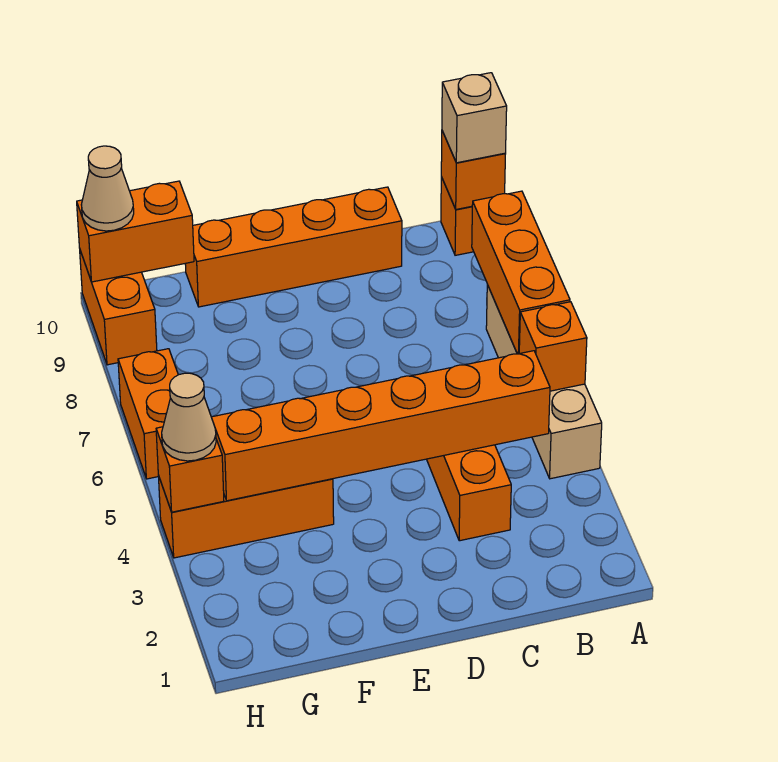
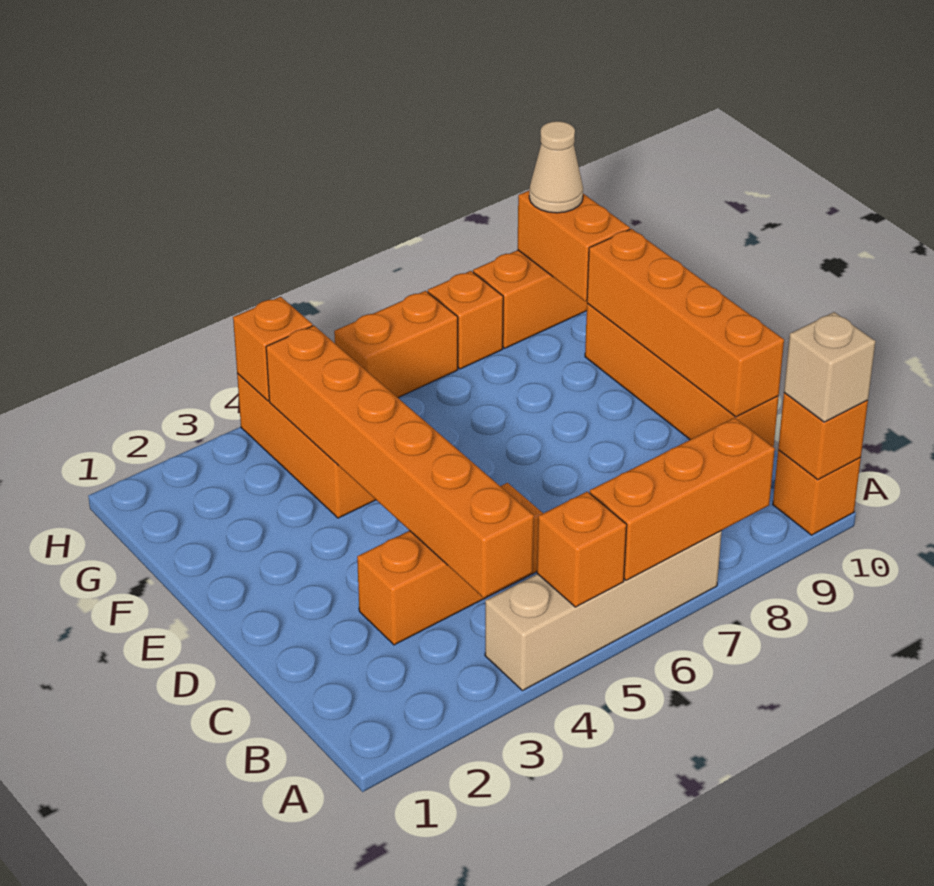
none -> orange 1x4 brick [587,229,784,417]
tan 1x1 cone [162,373,216,461] -> none
none -> orange 1x1 brick [428,271,503,369]

